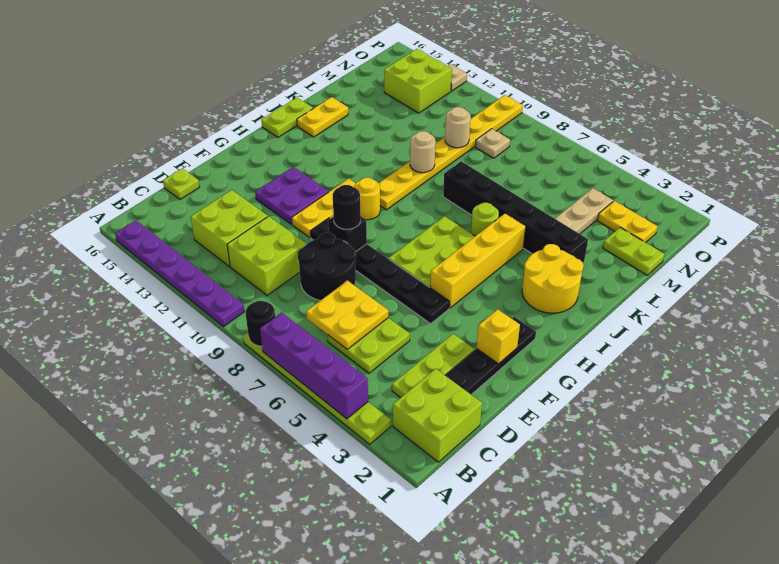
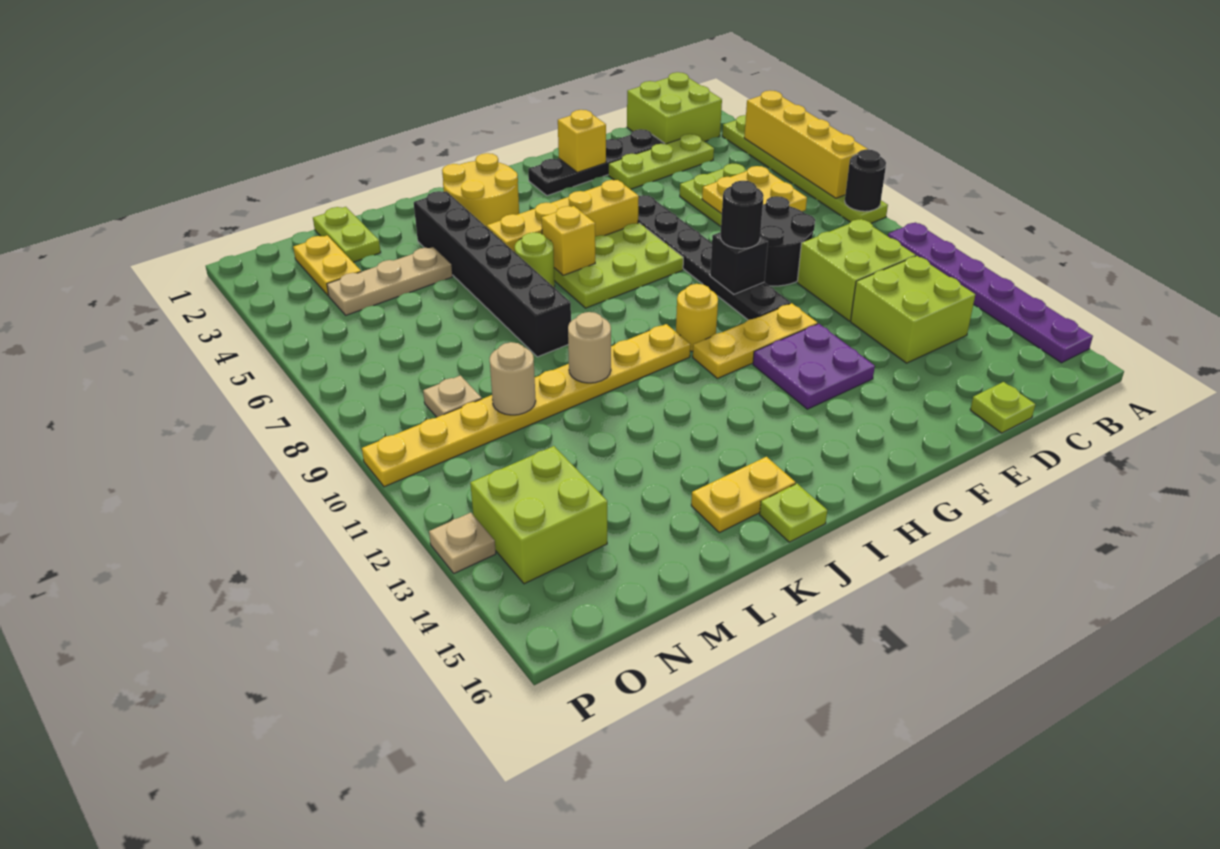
purple 1x4 brick [260,312,368,419] -> yellow 1x4 brick [744,91,868,198]
none -> yellow 1x1 brick [541,206,595,275]
lime 1x2 plate [261,98,313,137] -> lime 1x1 plate [760,484,827,542]

